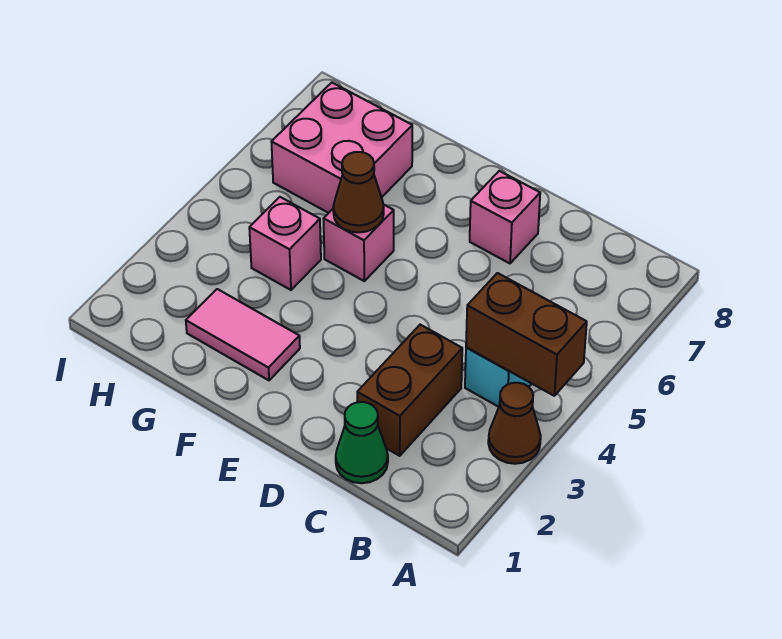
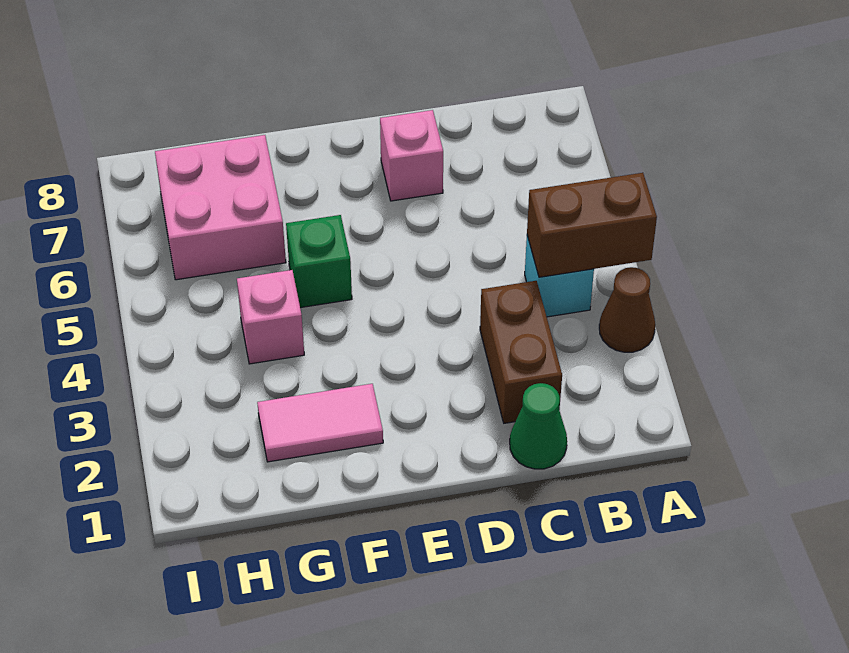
pink 1x1 brick [324,204,394,281] -> green 1x1 brick [286,215,352,308]
brown 1x1 cone [333,152,384,232] -> none

